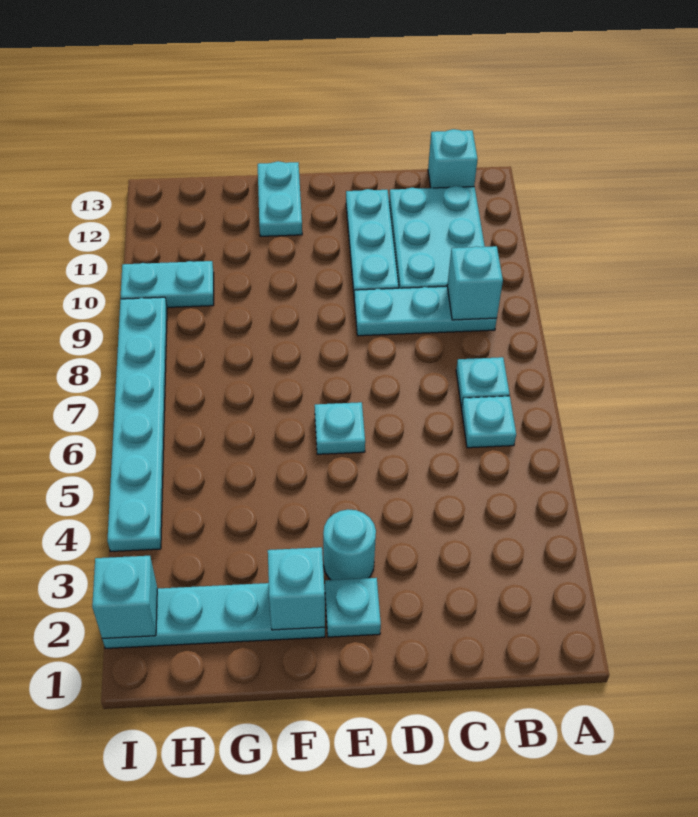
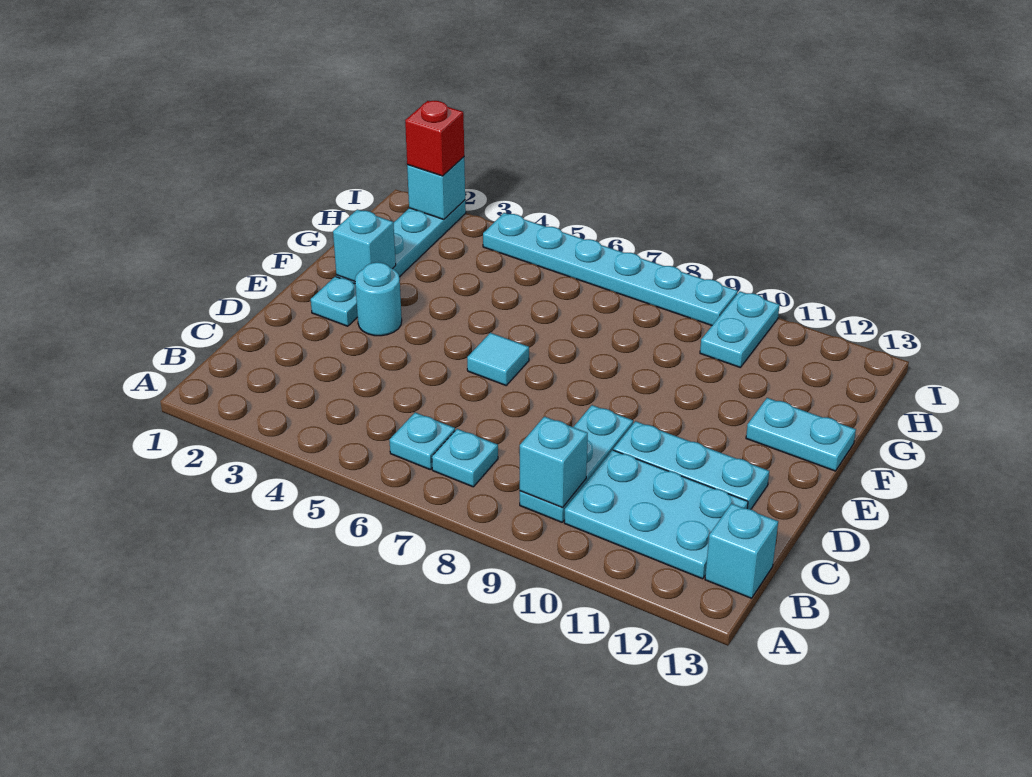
cyan 1x1 plate [315,402,365,454] -> cyan 1x1 tile [467,333,529,385]
none -> red 1x1 brick [405,101,464,176]

